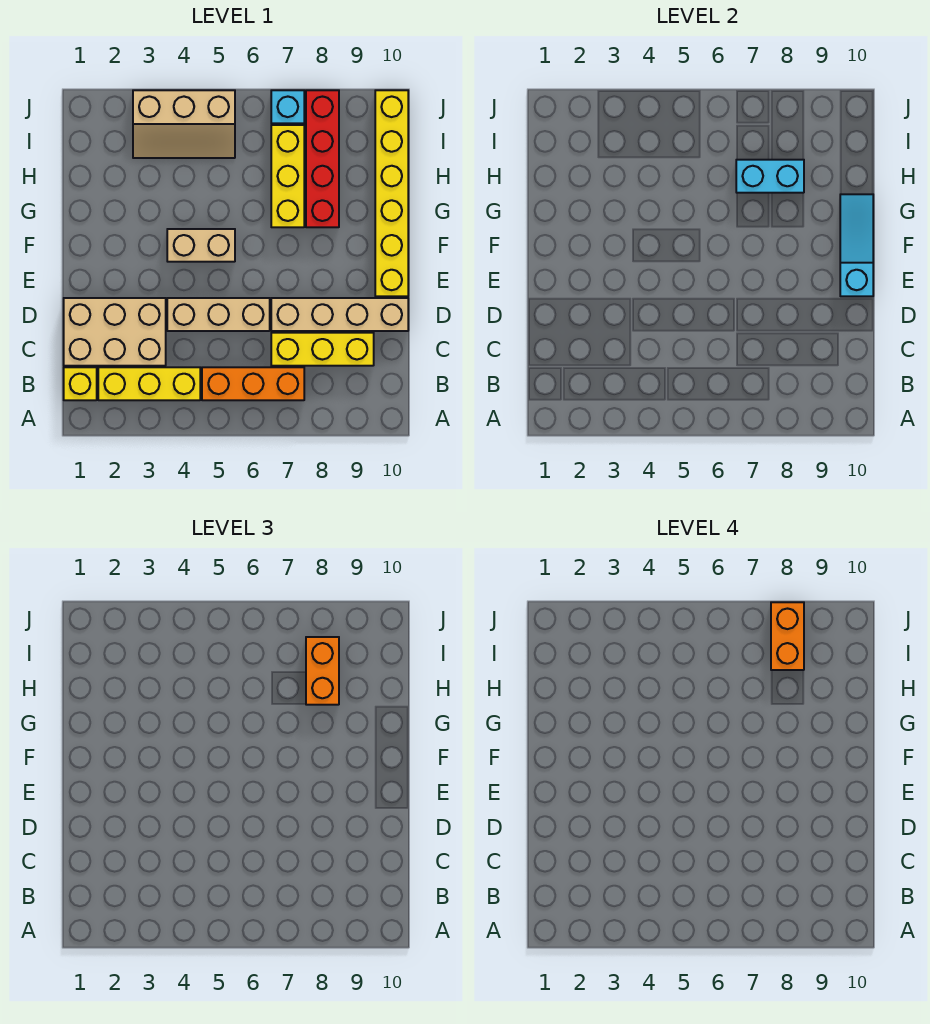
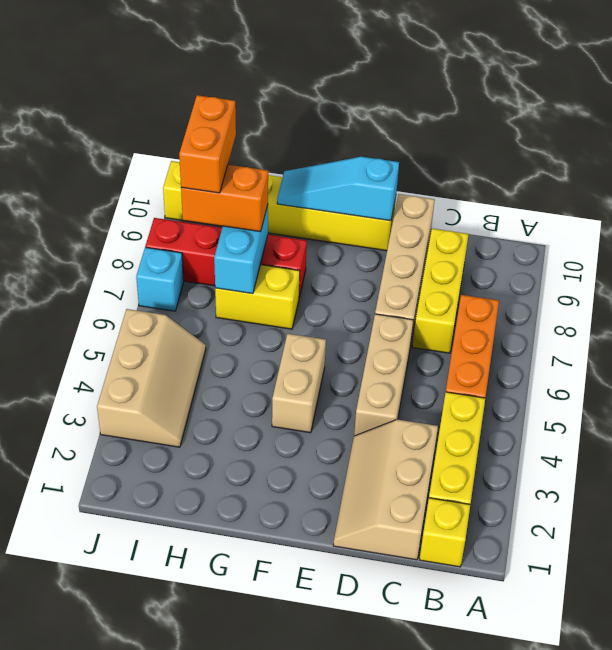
tan 2x3 brick [64,298,166,366] -> tan 2x3 slope [333,420,438,560]
yellow 1x3 brick [271,125,304,227] -> yellow 1x2 brick [215,265,300,329]
orange 1x2 brick [771,602,804,670] -> orange 1x2 brick turned to [179,95,236,193]

